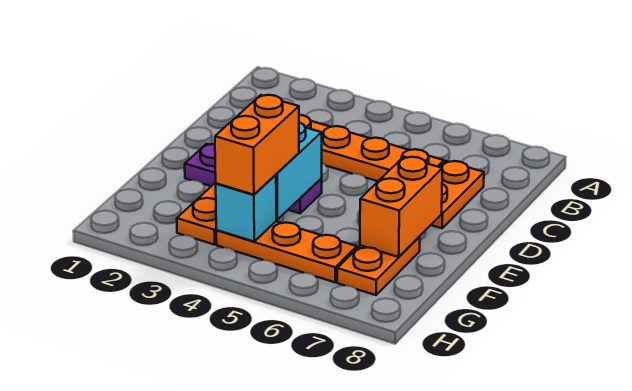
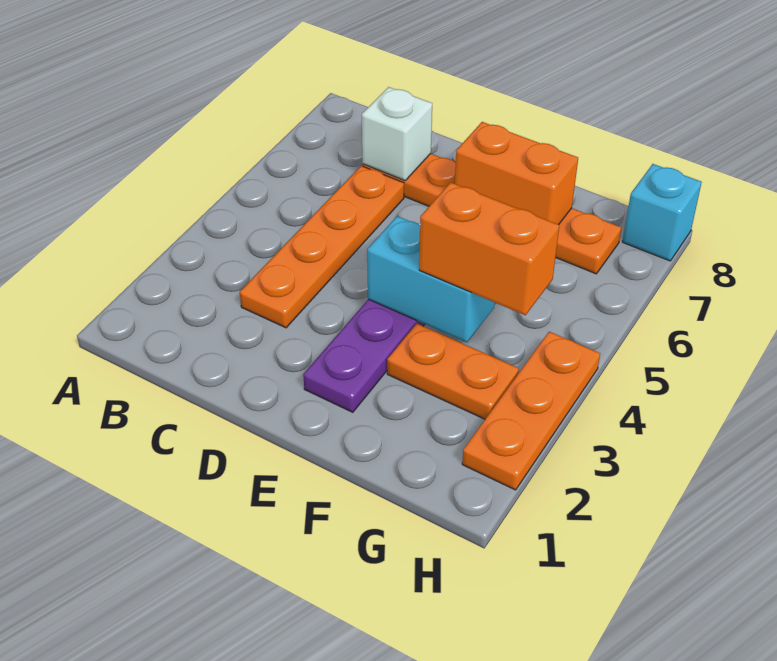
none -> white 1x1 brick [362,87,432,181]
orange 1x3 plate [216,221,357,282] -> orange 1x3 plate moved to [462,332,600,490]
cyan 1x1 brick [216,175,276,241] -> cyan 1x1 brick moved to [623,164,702,261]

